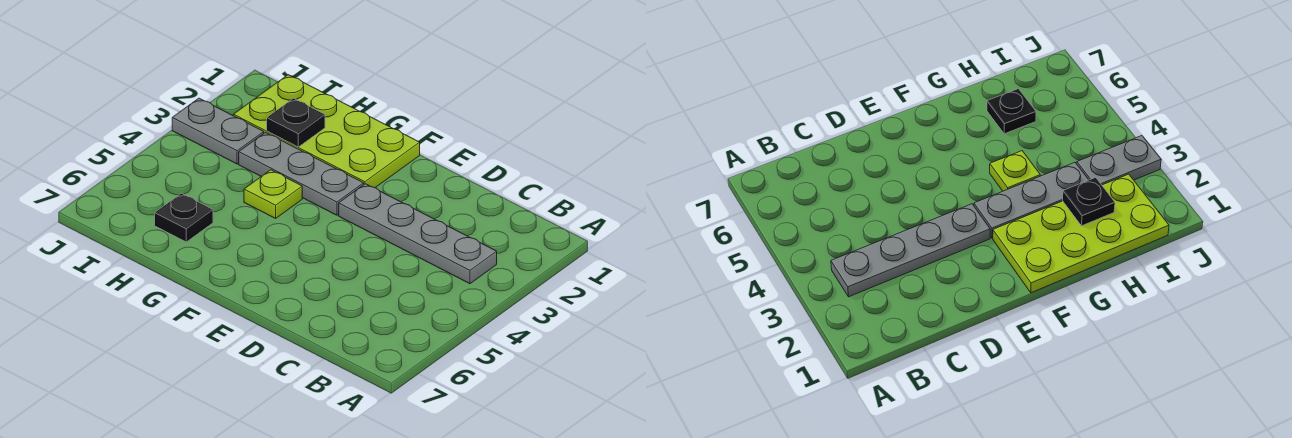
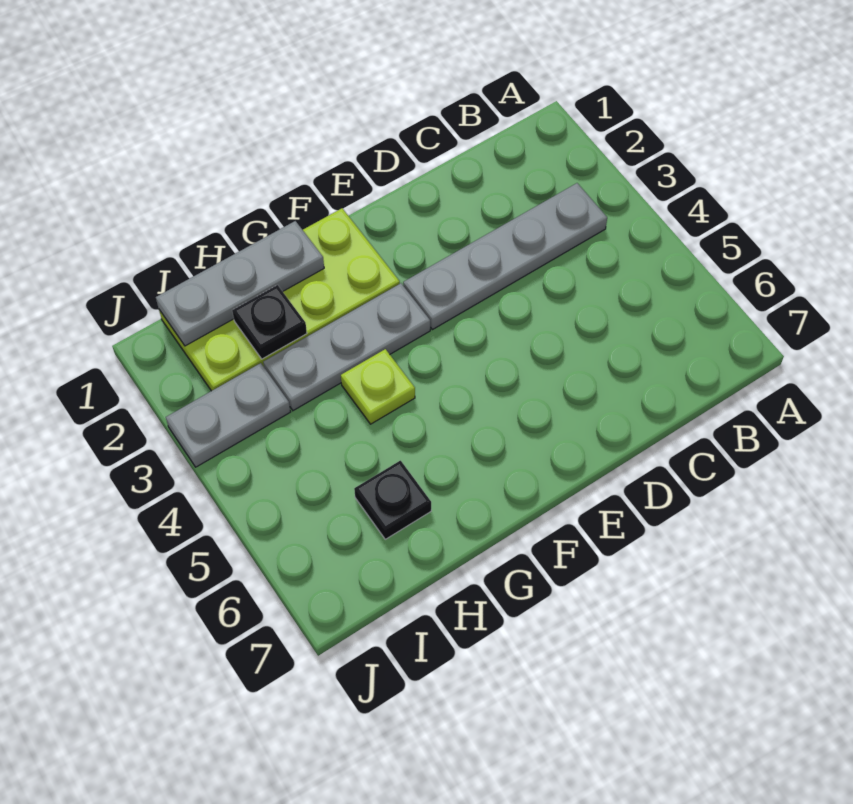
none -> grey 1x3 plate [156,221,324,346]

